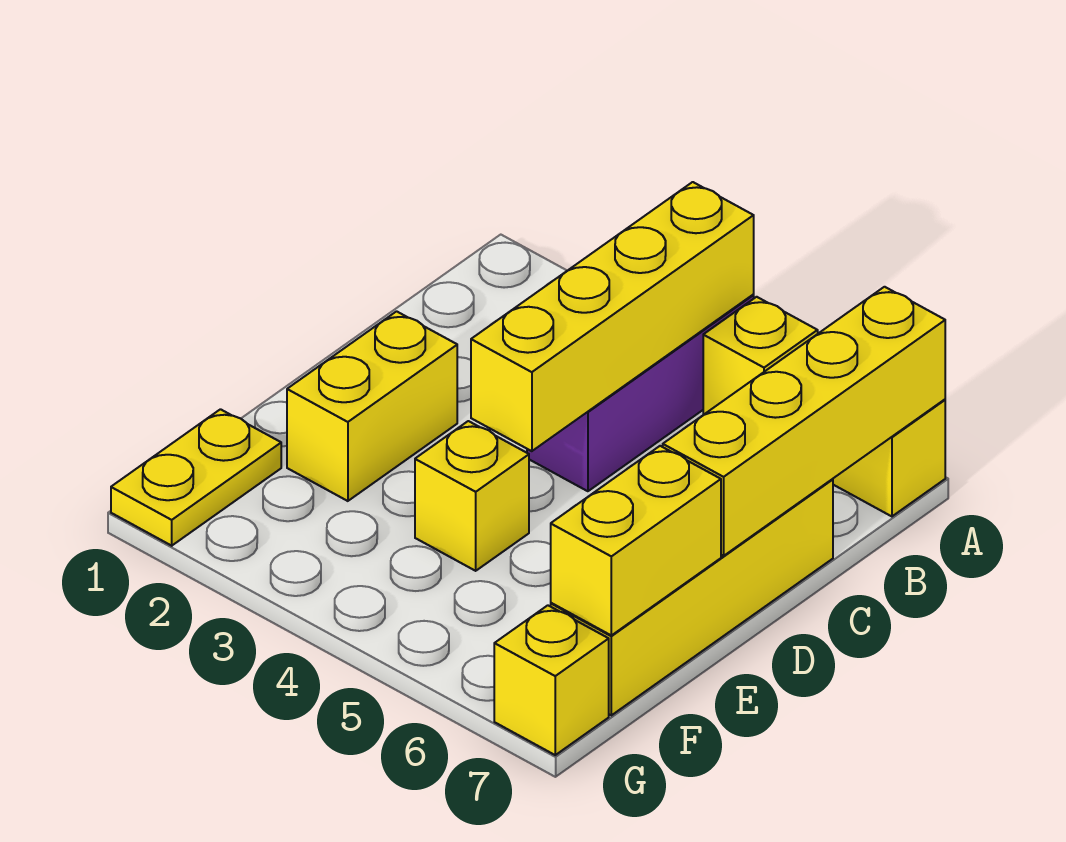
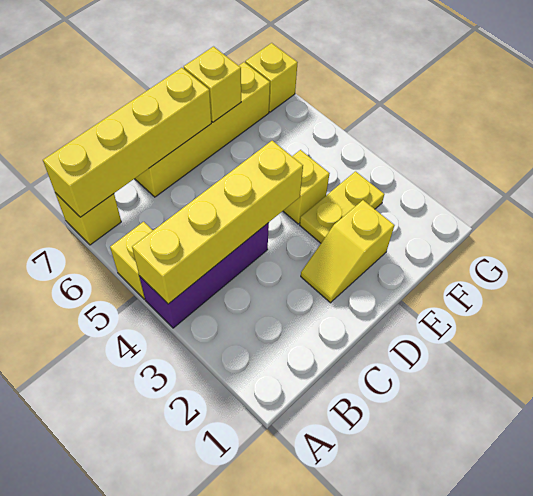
yellow 1x2 brick [287,311,457,501] -> yellow 1x2 slope [301,200,394,303]
yellow 1x2 brick [551,446,721,635] -> yellow 1x1 brick [184,47,241,122]
yellow 1x2 plate [111,409,281,546] -> yellow 1x2 plate moved to [300,171,384,243]

